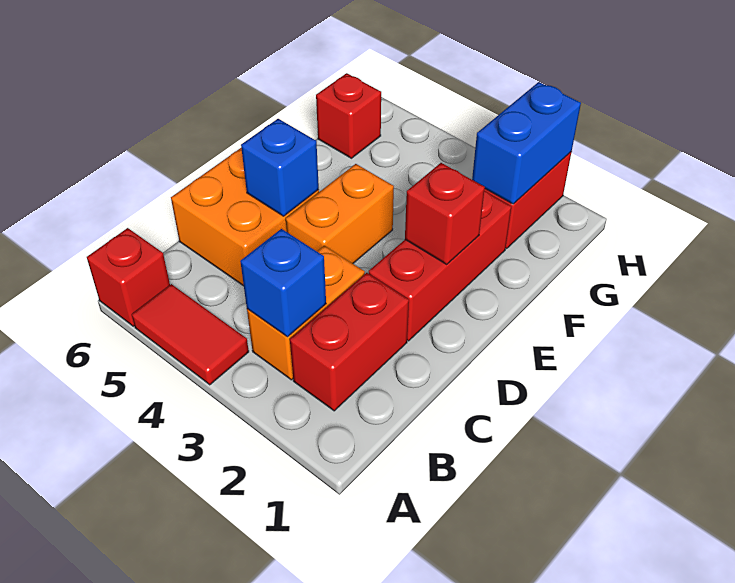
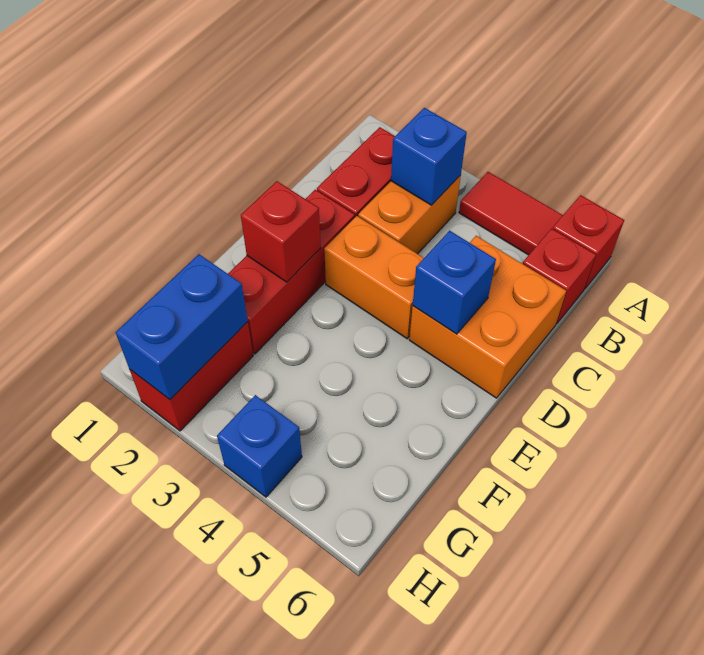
orange 1x2 brick [286,164,394,263] -> orange 1x2 brick turned to [324,216,424,339]
red 1x1 brick [316,73,381,158] -> red 1x1 brick moved to [522,229,596,324]
none -> blue 1x1 brick [217,395,302,497]

